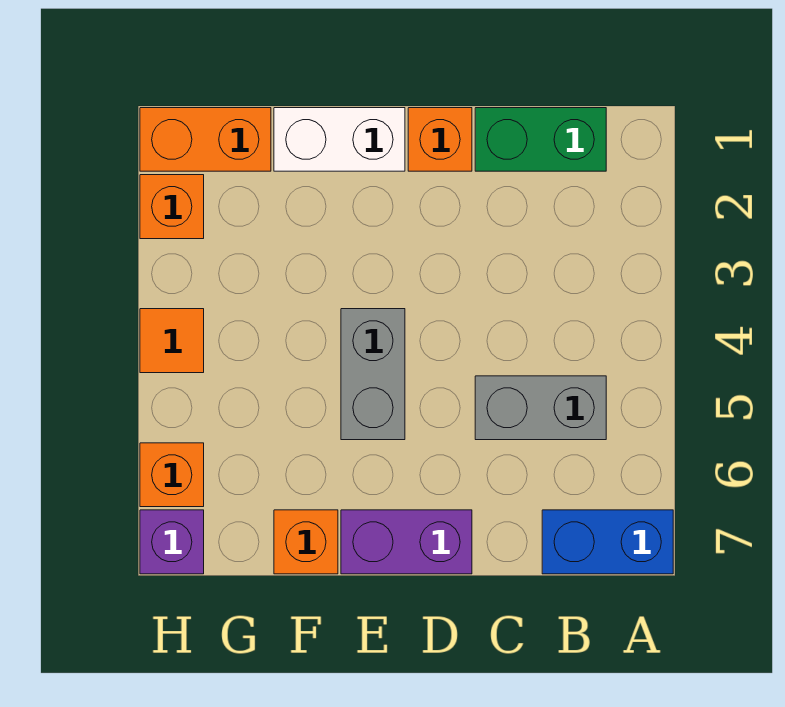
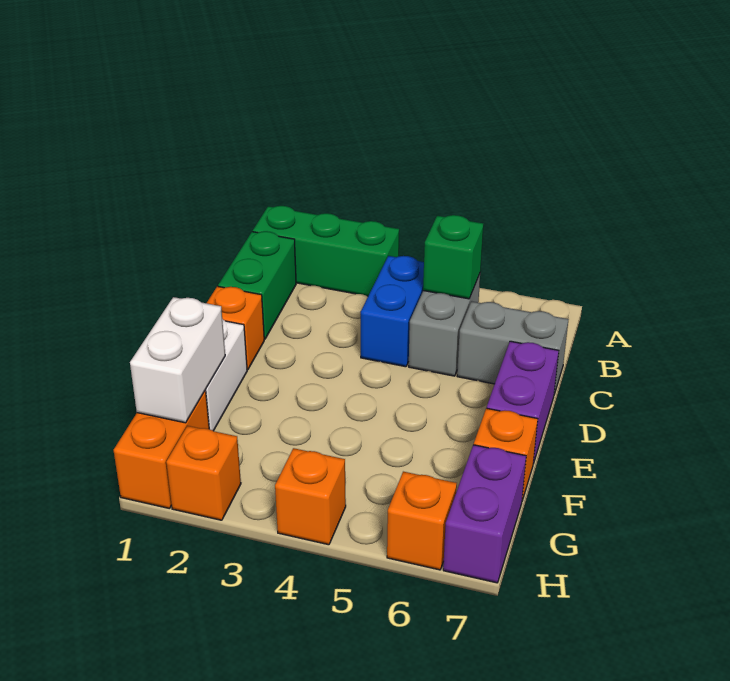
none -> green 1x3 brick [253,206,399,296]
blue 1x2 brick [542,510,673,574] -> blue 1x2 brick moved to [361,256,424,367]
none -> green 1x1 brick [423,215,483,299]
grey 1x2 brick [341,309,405,440] -> grey 1x2 brick moved to [457,301,569,394]
none -> white 1x2 brick [130,297,225,423]
orange 1x1 tile [140,309,204,373] -> orange 1x1 brick [275,448,346,545]
purple 1x1 brick [140,510,204,574] -> purple 1x2 brick [443,445,526,583]

